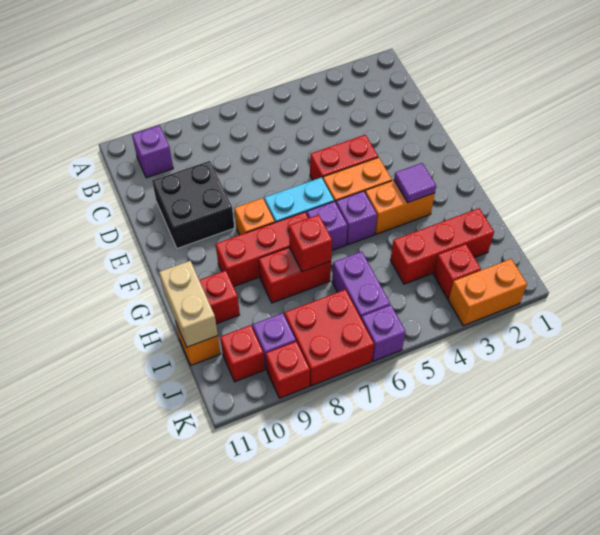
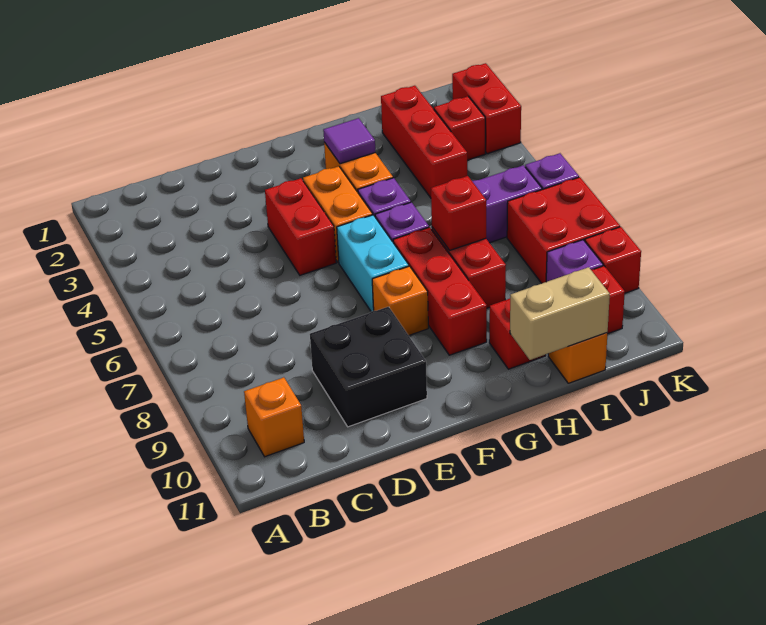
purple 1x1 brick [132,125,173,178] -> orange 1x1 brick [244,377,304,457]
orange 1x2 brick [449,259,527,326] -> red 1x2 brick [452,63,521,154]

